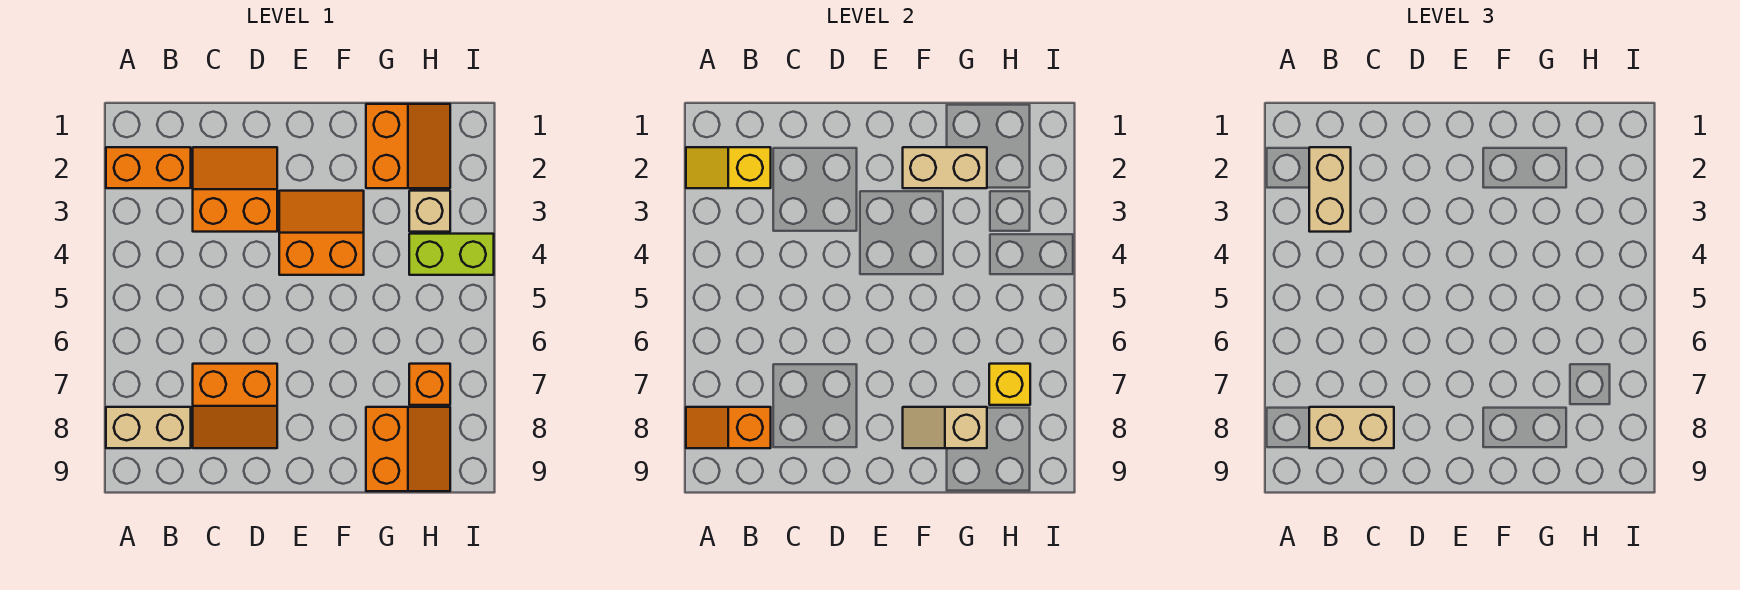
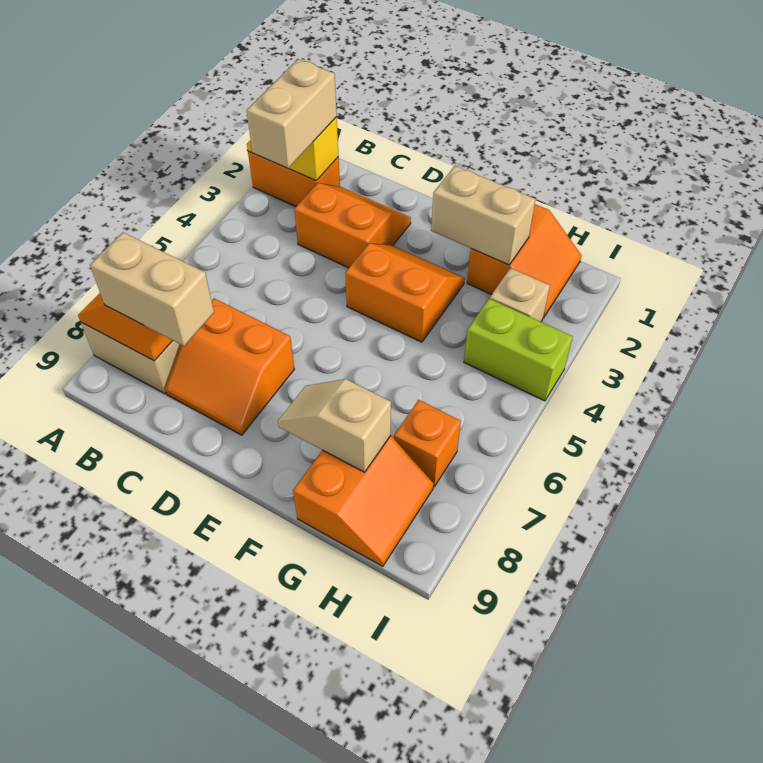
yellow 1x1 brick [989,364,1030,405] -> none

